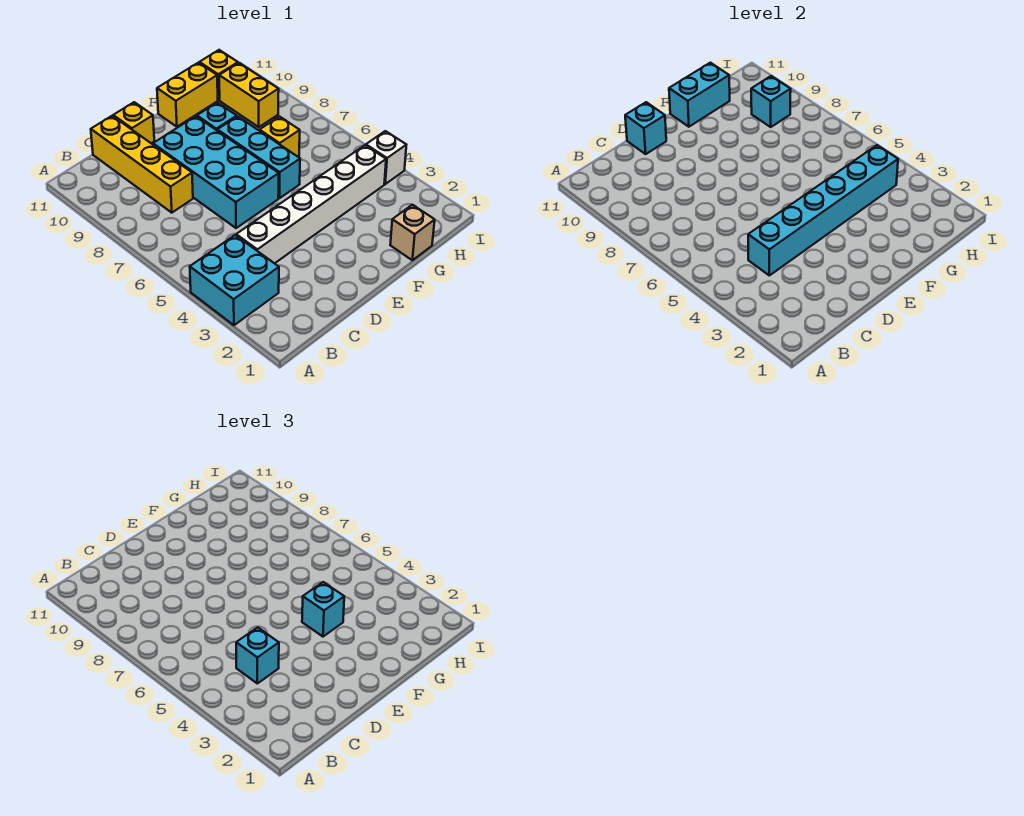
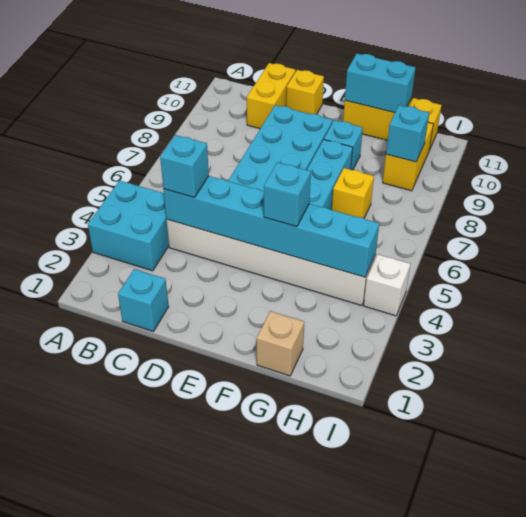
yellow 1x4 brick [91,116,193,213] -> yellow 1x2 brick [247,63,296,129]
cyan 1x1 brick [625,102,666,154] -> cyan 1x1 brick moved to [118,269,169,331]

